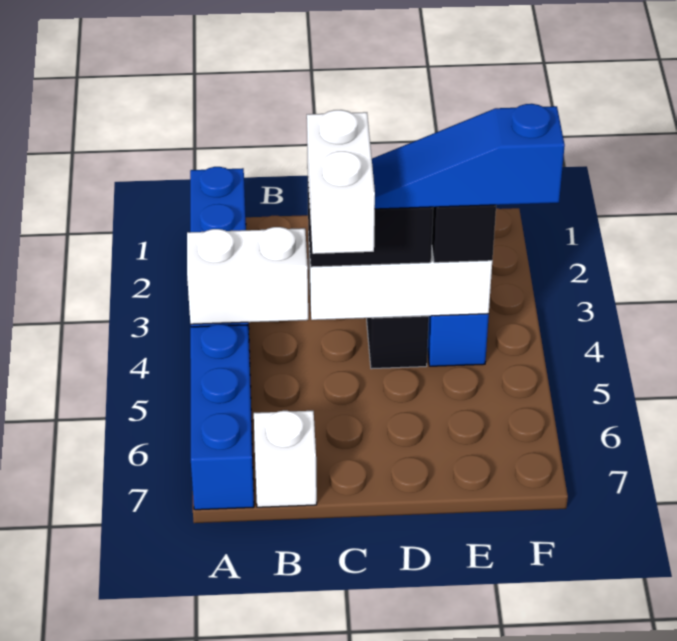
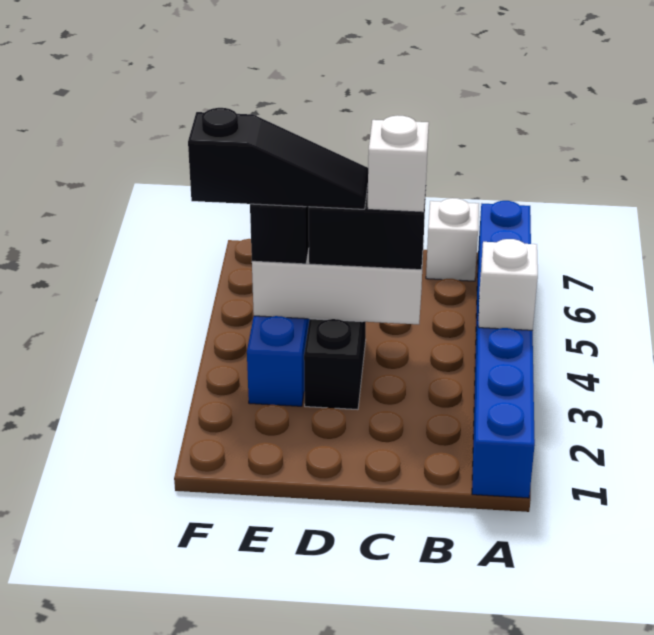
white 1x2 brick [187,227,308,324] -> white 1x1 brick [479,239,538,330]
white 1x2 brick [307,110,375,254] -> white 1x1 brick [368,115,429,212]
blue 1x3 slope [372,104,565,209] -> black 1x3 slope [188,108,368,209]

